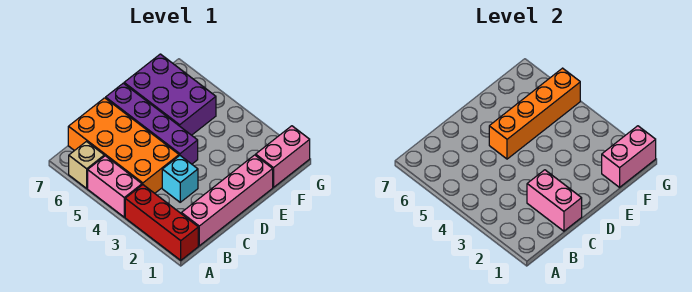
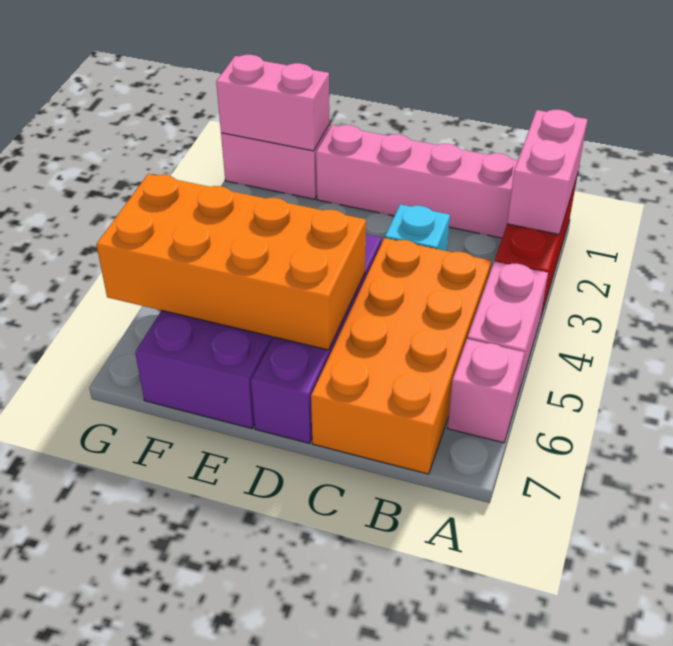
tan 1x1 brick [69,142,104,188] -> pink 1x1 brick [448,339,525,443]
pink 1x2 brick [527,170,582,231] -> pink 1x2 brick moved to [507,110,588,234]
orange 1x4 brick [489,68,580,159] -> orange 2x4 brick [96,174,366,350]

